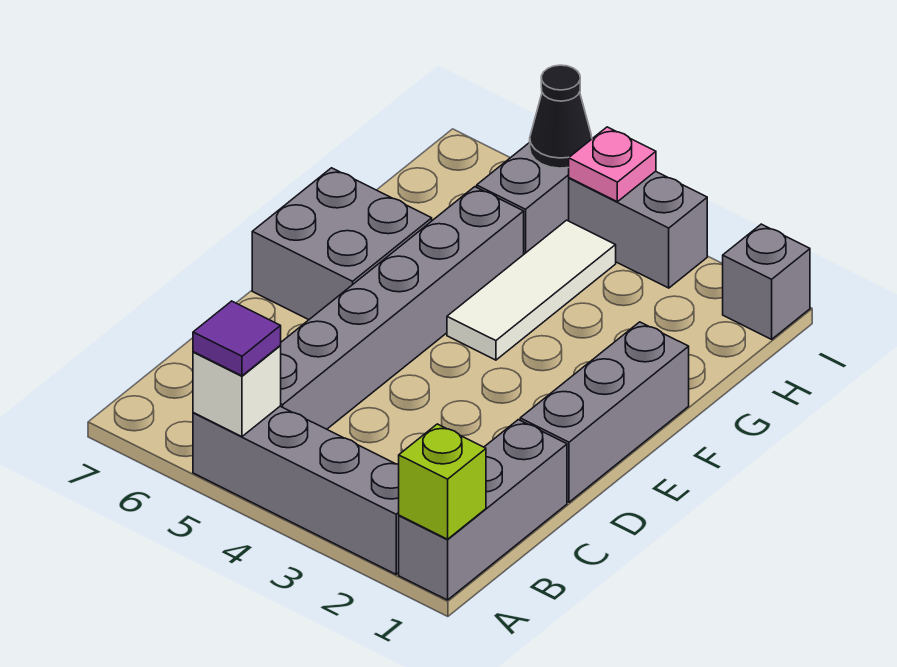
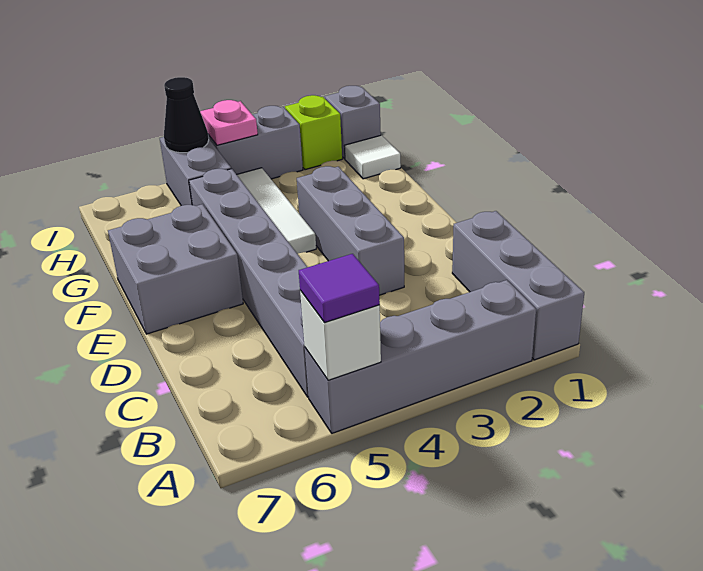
lime 1x1 brick [399,424,486,539] -> lime 1x1 brick moved to [285,95,342,170]
grey 1x3 brick [520,322,689,502] -> grey 1x3 brick moved to [297,166,404,295]
none -> white 1x1 tile [345,135,401,179]

